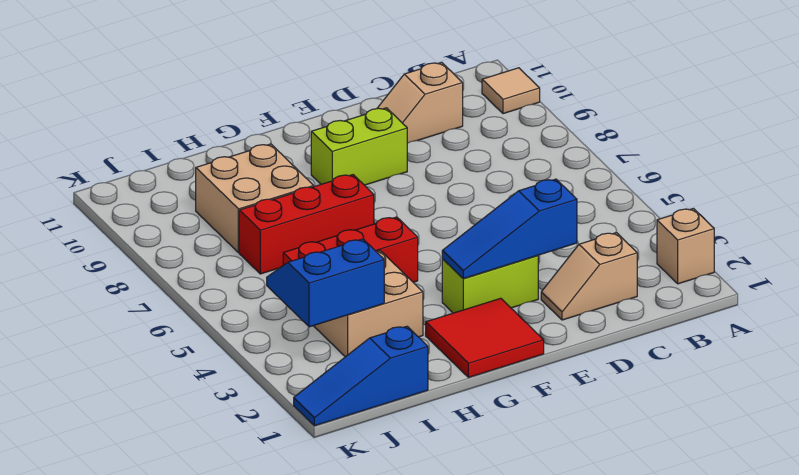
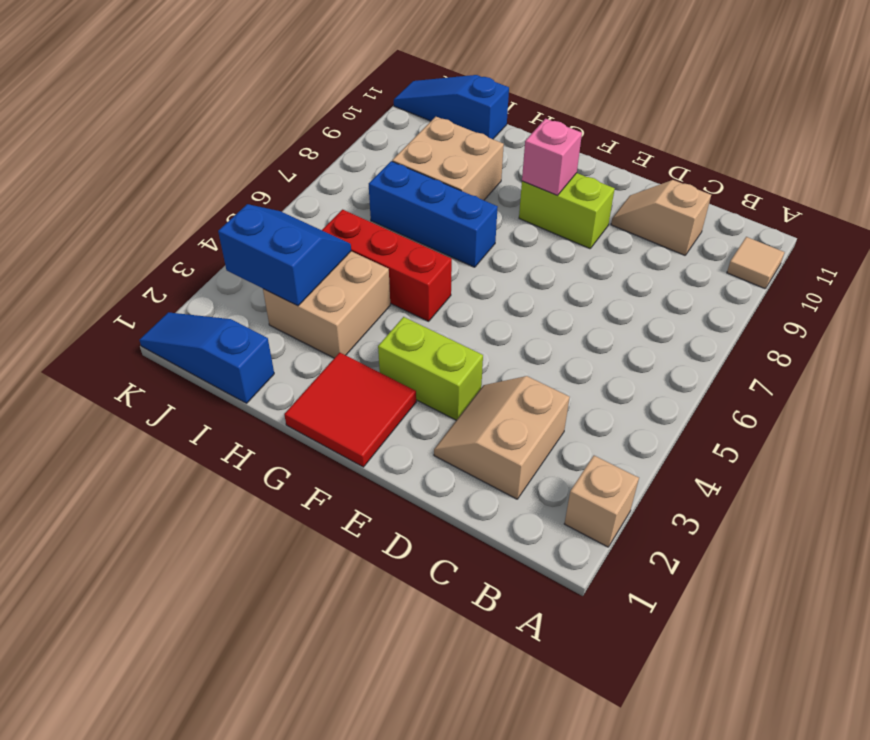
tan 1x2 slope [541,233,637,320] -> tan 2x2 slope [434,376,570,499]
blue 1x3 slope [442,179,577,279] -> blue 1x3 slope moved to [394,75,509,139]
none -> pink 1x1 brick [522,119,582,195]
red 1x3 brick [239,175,374,274] -> blue 1x3 brick [369,161,498,267]

